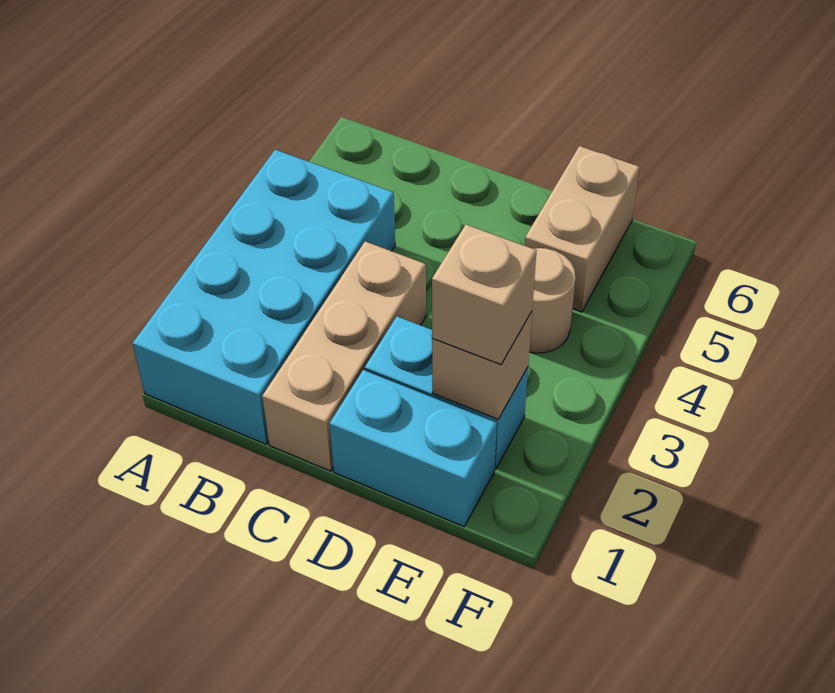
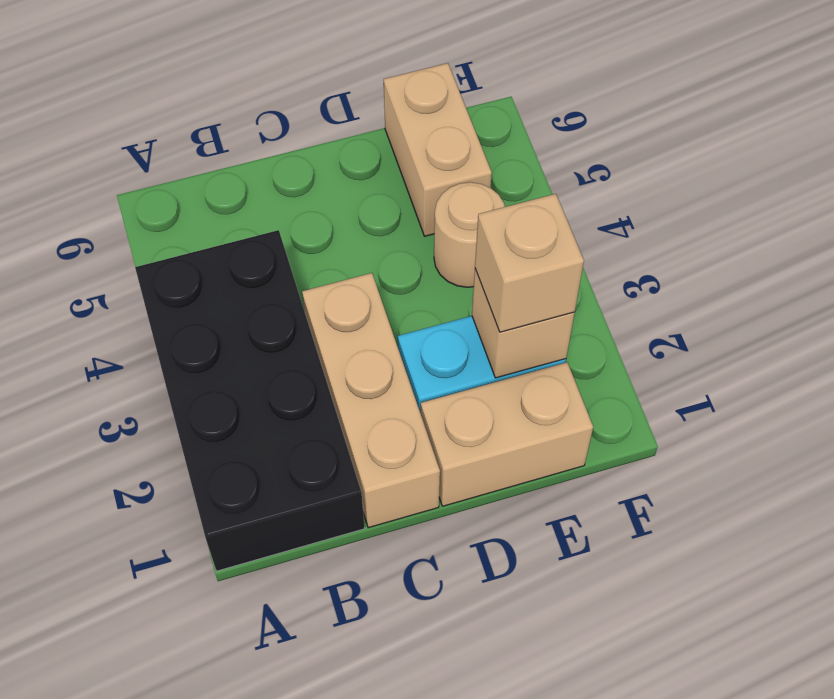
cyan 2x4 brick [133,150,395,444] -> black 2x4 brick [135,230,364,571]
cyan 1x2 brick [329,370,497,527] -> tan 1x2 brick [421,362,593,506]

